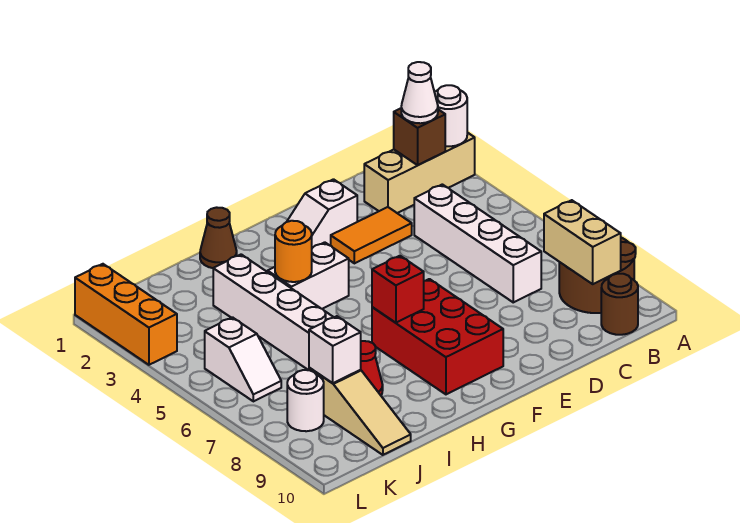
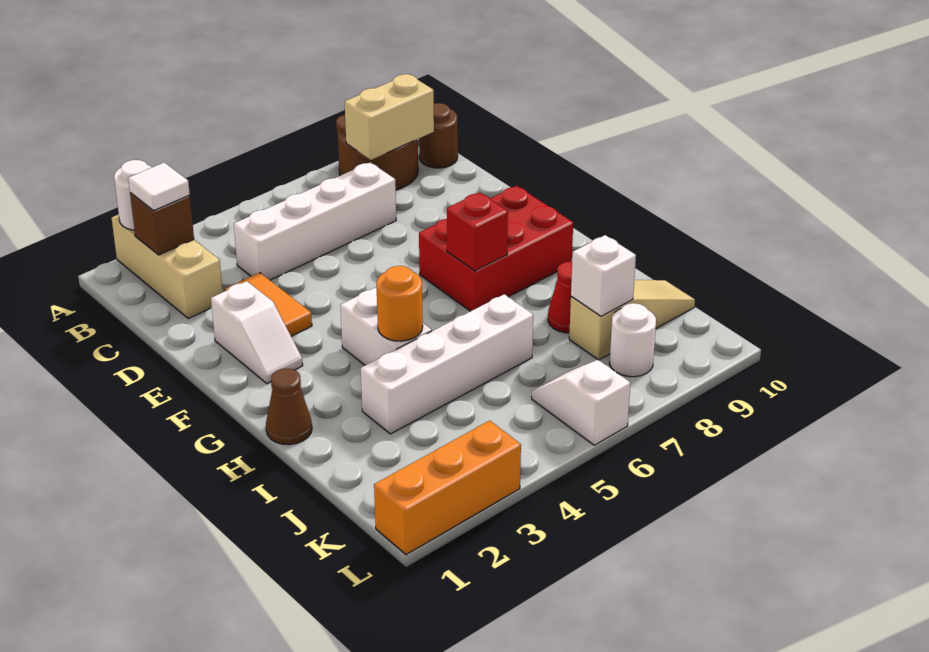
white 1x1 cone [401,62,438,123] -> white 1x1 tile [128,163,190,210]
white 1x2 slope [205,317,281,401] -> white 1x2 slope turned to [532,360,630,445]

